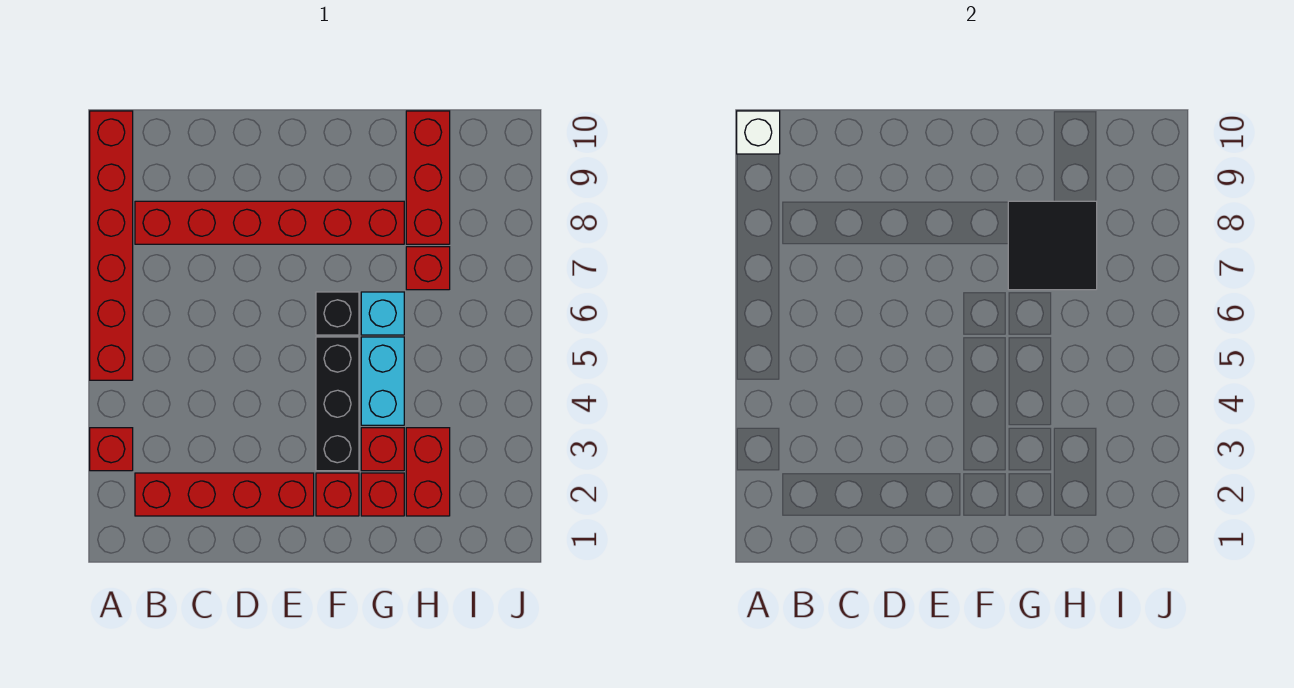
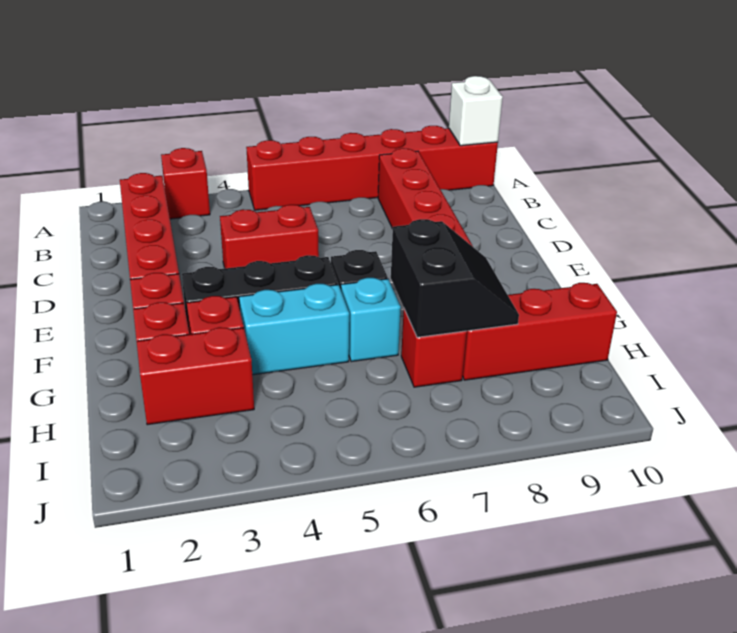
none -> red 1x2 brick [220,205,319,268]
black 2x2 tile [1008,201,1097,290] -> black 2x2 slope [391,219,519,337]

